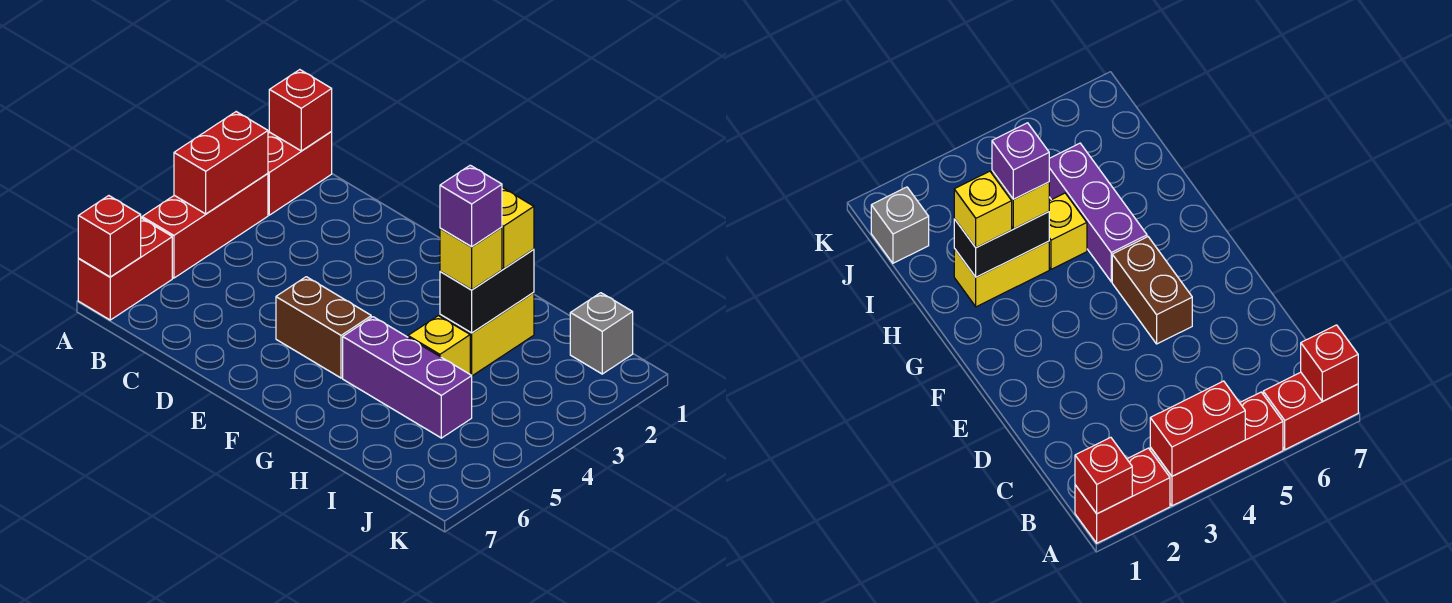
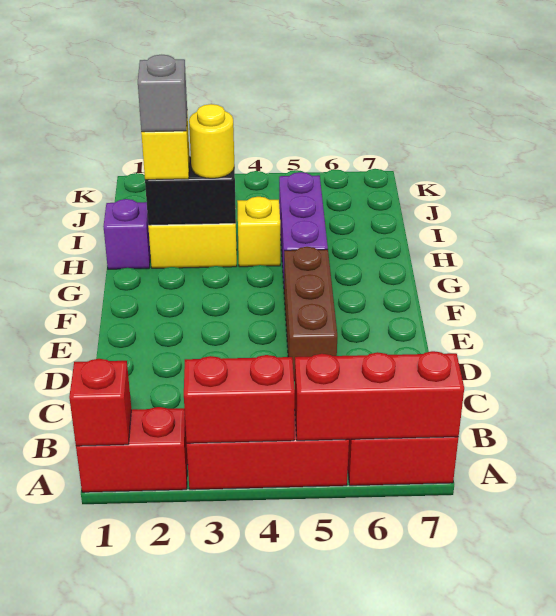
red 1x1 brick [78,196,141,277] -> red 1x3 brick [295,351,464,441]
brown 1x2 brick [276,277,371,378] -> brown 1x3 brick [284,247,337,381]
yellow 1x1 brick [440,227,502,290] -> yellow 1x1 round brick [189,104,234,178]
purple 1x1 brick [440,165,502,247] -> purple 1x1 brick moved to [103,199,150,269]
grey 1x1 brick [570,293,633,374] -> grey 1x1 brick moved to [138,55,187,132]

